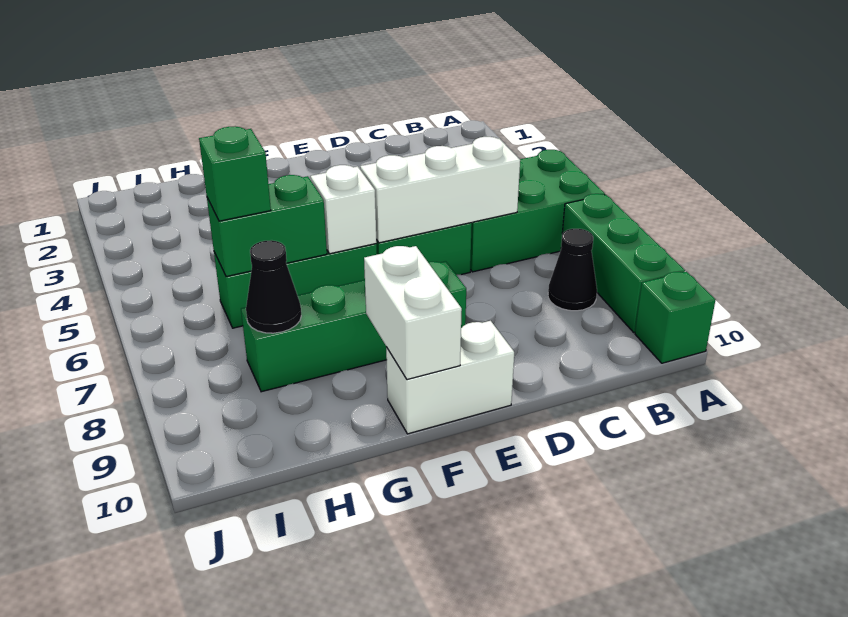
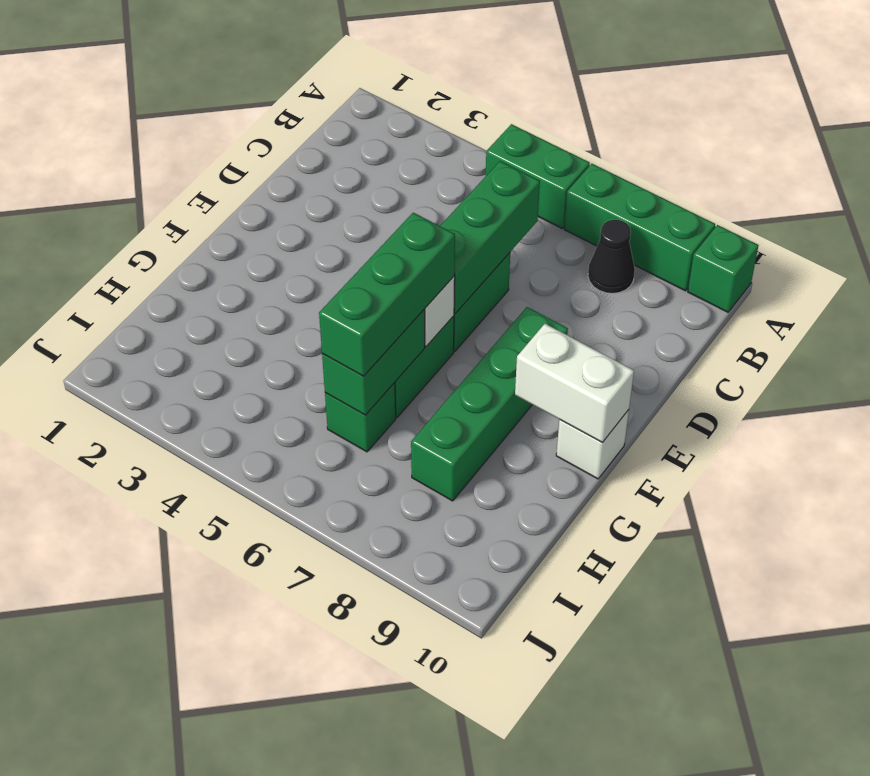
green 2x3 brick [470,150,605,272] -> green 1x2 brick [486,124,590,228]
white 1x3 brick [360,137,520,243] -> green 1x3 brick [440,161,540,314]
white 1x2 brick [386,321,514,434] -> white 1x1 brick [556,410,629,479]
green 1x1 brick [199,127,271,221] -> green 1x3 brick [319,213,455,376]
black 1x1 cone [246,240,301,333] -> none

